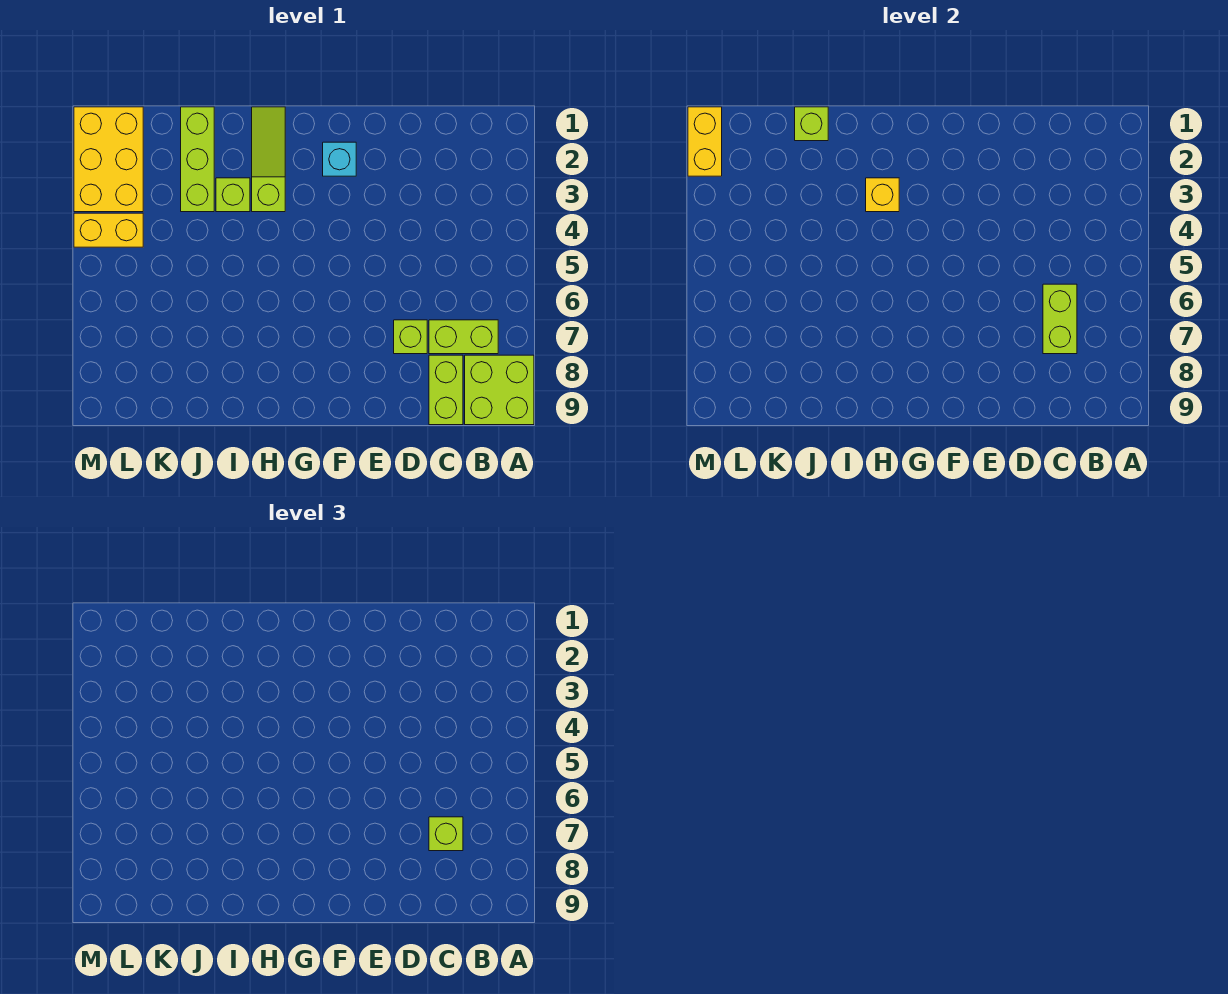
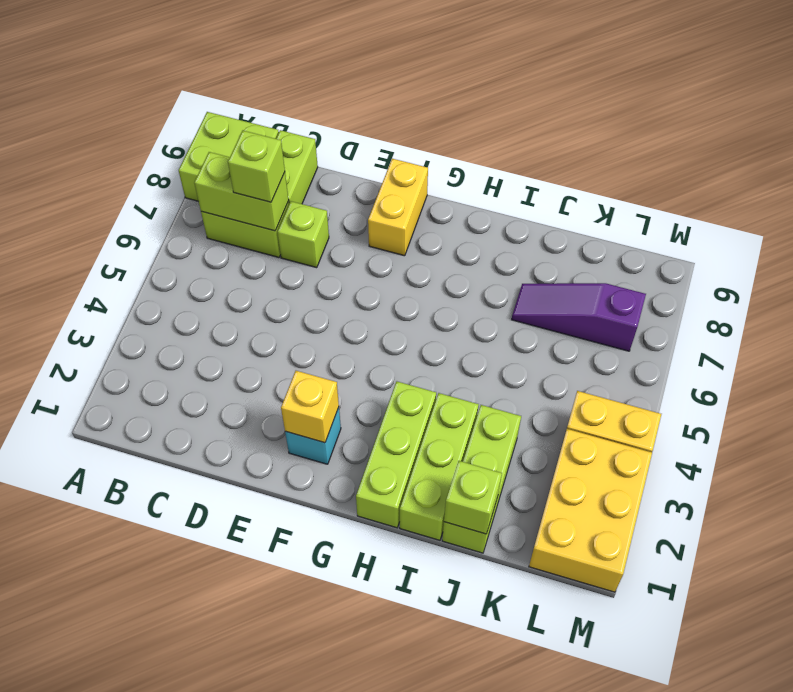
lime 1x2 brick [1043,284,1077,354] -> lime 1x2 brick turned to [194,152,289,231]
lime 1x3 slope [252,107,285,212] -> lime 1x3 brick [356,382,436,528]
yellow 1x1 brick [866,178,899,212] -> yellow 1x1 brick moved to [281,371,339,443]
lime 1x1 brick [216,178,250,212] -> lime 1x3 brick [400,393,479,540]
none -> purple 1x3 slope [512,283,646,351]
yellow 1x2 brick [688,107,722,176] -> yellow 1x2 brick moved to [368,159,428,256]

